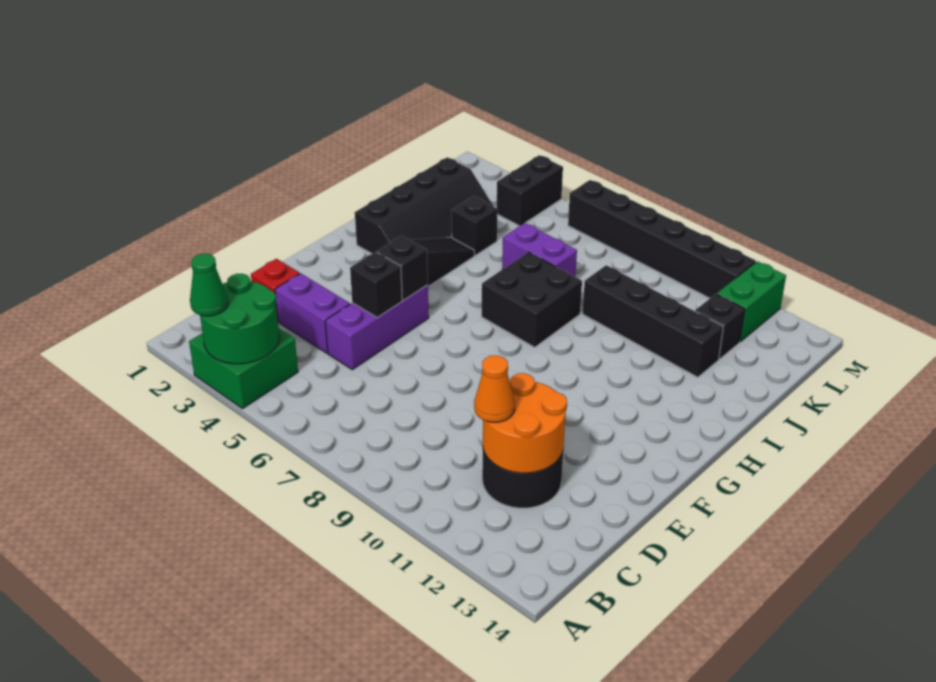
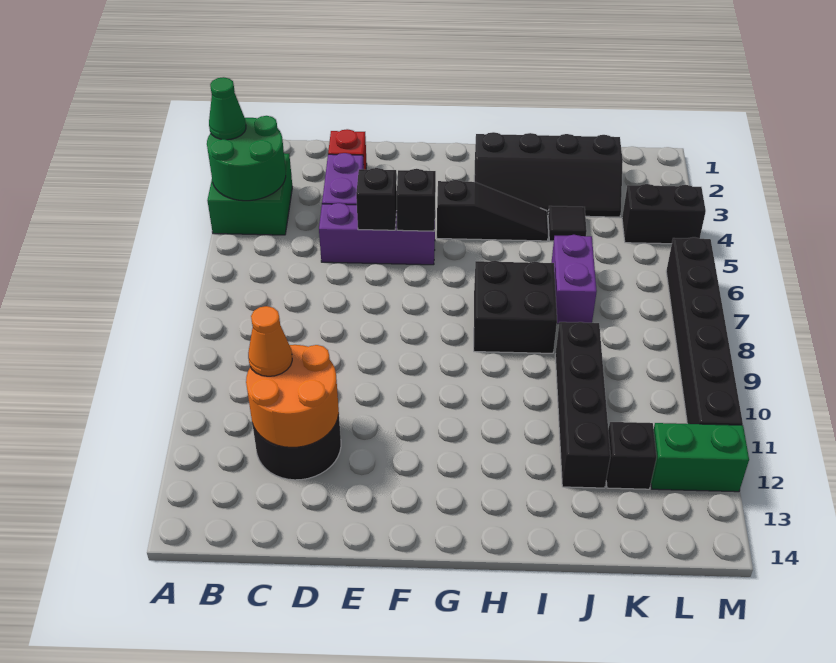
black 1x1 brick [452,196,498,255] -> black 1x1 tile [548,206,587,241]

